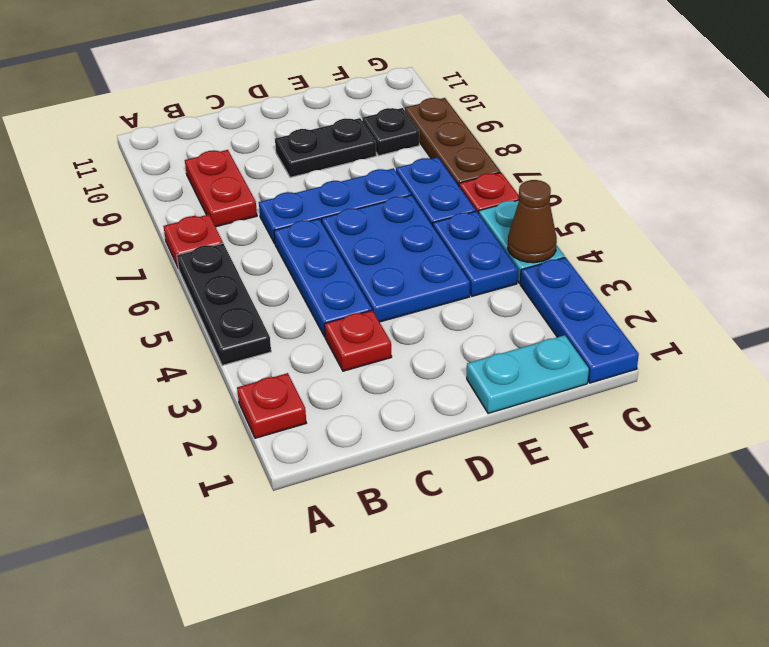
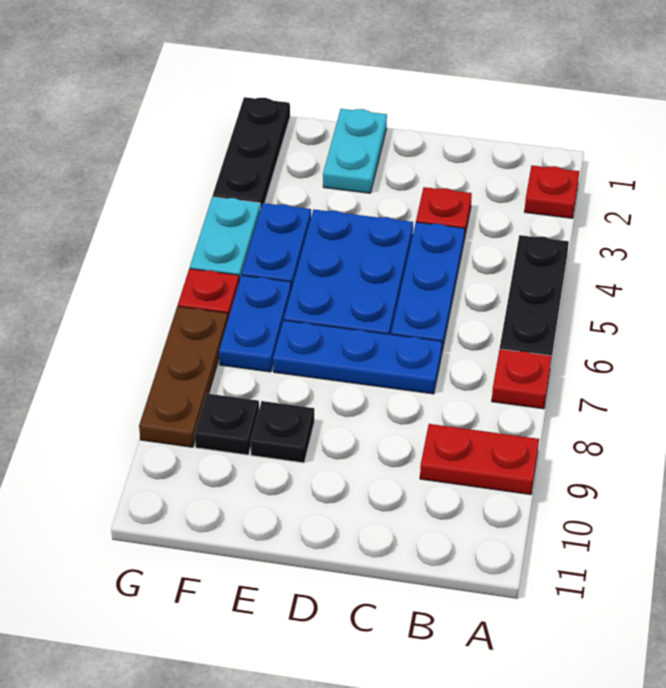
red 1x2 plate [185,150,257,227] -> red 1x2 plate turned to [420,424,539,495]
black 1x2 plate [275,118,376,177] -> black 1x1 plate [251,401,314,463]
cyan 1x2 plate [467,335,589,414] -> cyan 1x2 plate turned to [323,109,387,193]
blue 1x3 plate [520,257,639,383] -> black 1x3 plate [213,97,290,210]
brown 1x1 cone [508,180,557,263] -> none

